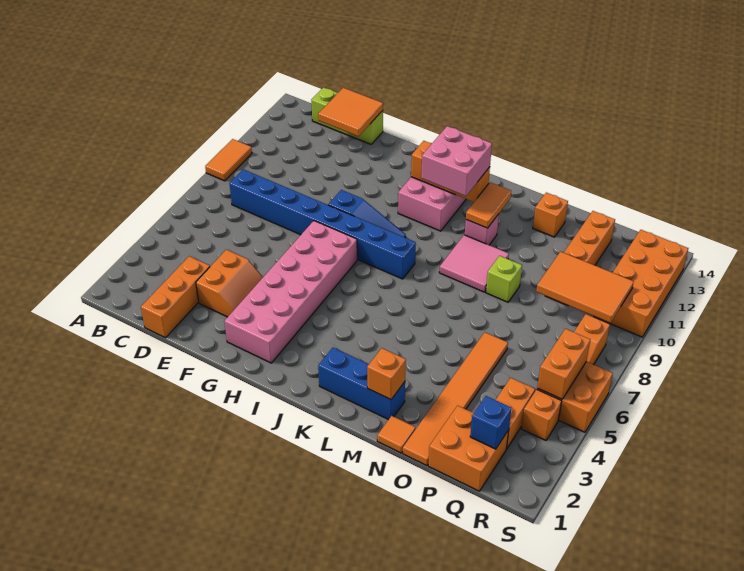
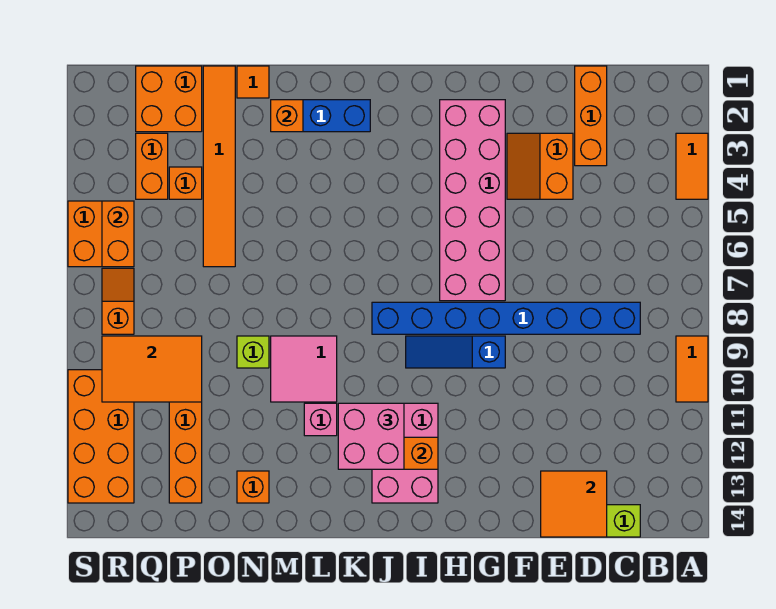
orange 1x2 tile [466,182,511,228] -> orange 1x2 tile moved to [676,133,708,199]
blue 1x1 brick [470,396,511,449] -> none
orange 1x1 brick [521,390,562,440] -> orange 1x1 brick moved to [169,167,202,199]

